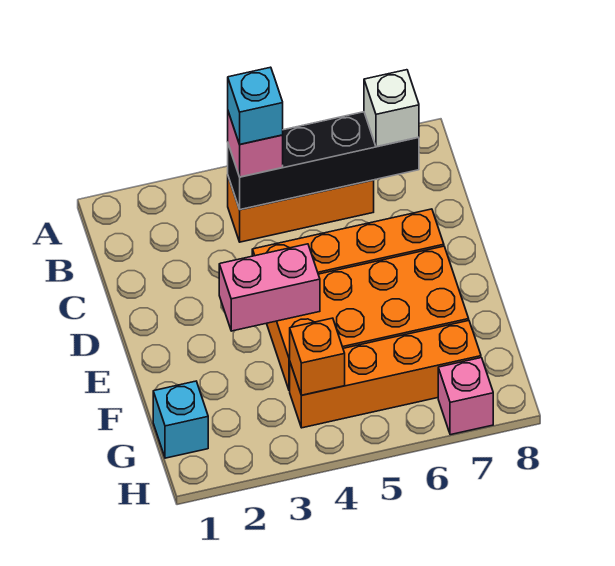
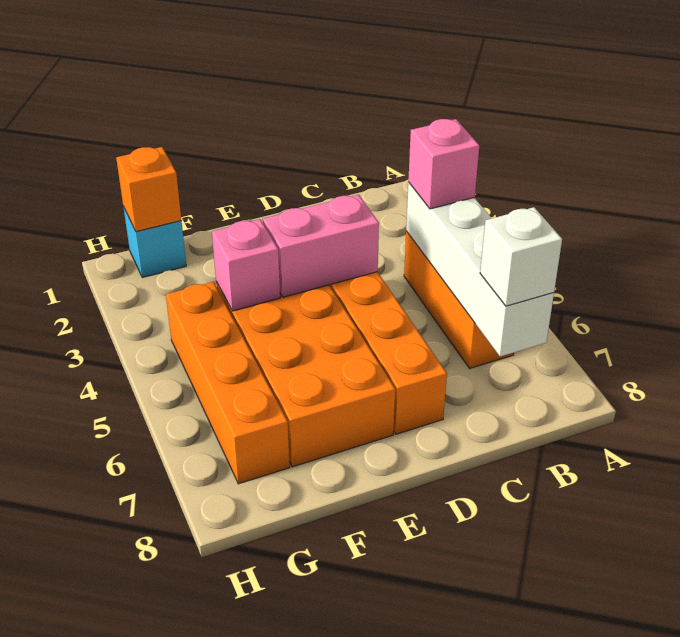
black 1x4 brick [228,112,419,210] -> white 1x4 brick [406,182,554,357]
cyan 1x1 brick [228,67,283,144] -> none
pink 1x2 brick [219,244,320,331] -> pink 1x2 brick turned to [263,195,379,297]
orange 1x1 brick [290,318,345,395] -> orange 1x1 brick moved to [116,147,181,232]
pink 1x1 brick [438,358,493,435] -> pink 1x1 brick moved to [212,219,280,311]

